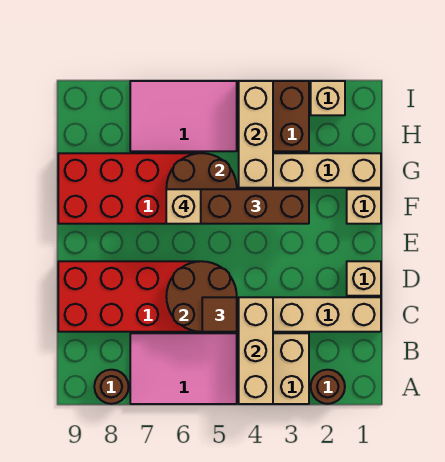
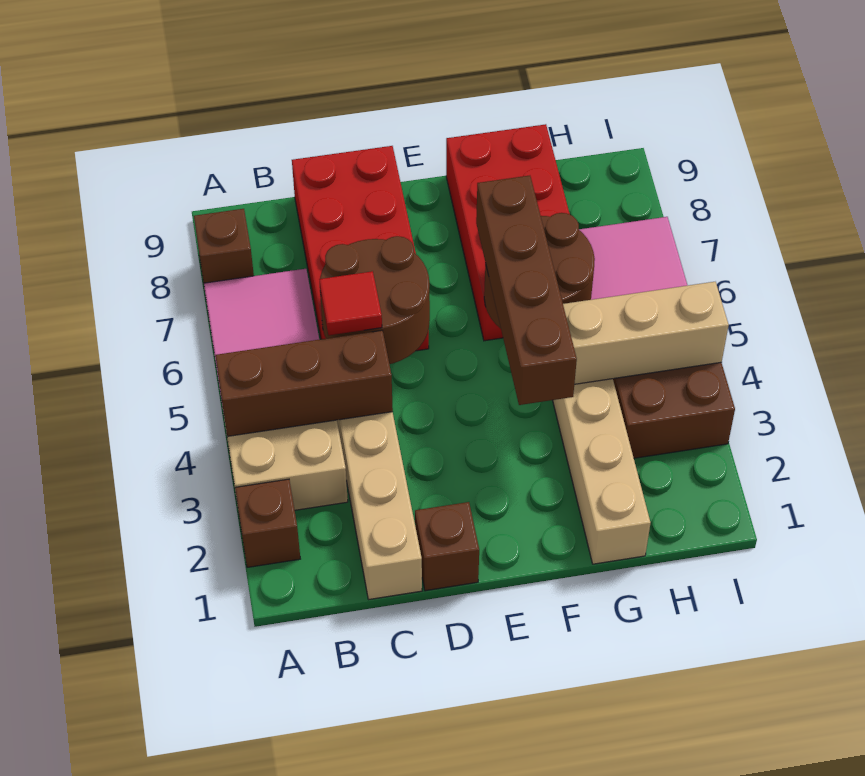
brown 1x1 round brick [311,370,345,404] -> brown 1x1 brick [235,479,300,567]
tan 1x3 brick [239,297,273,404] -> brown 1x3 brick [215,330,393,436]
brown 1x1 round brick [94,370,129,404] -> brown 1x1 brick [194,209,254,283]
brown 1x1 tile [202,297,237,332] -> red 1x1 tile [319,271,382,335]
tan 1x1 brick [347,261,381,296] -> brown 1x1 brick [415,502,479,591]
tan 1x1 brick [347,189,381,224] -> none
tan 1x1 brick [166,189,201,224] -> none
tan 1x1 brick [311,81,345,115] -> none

